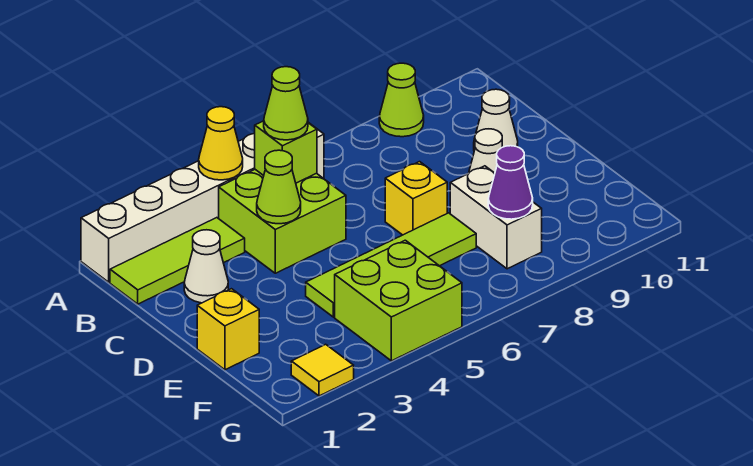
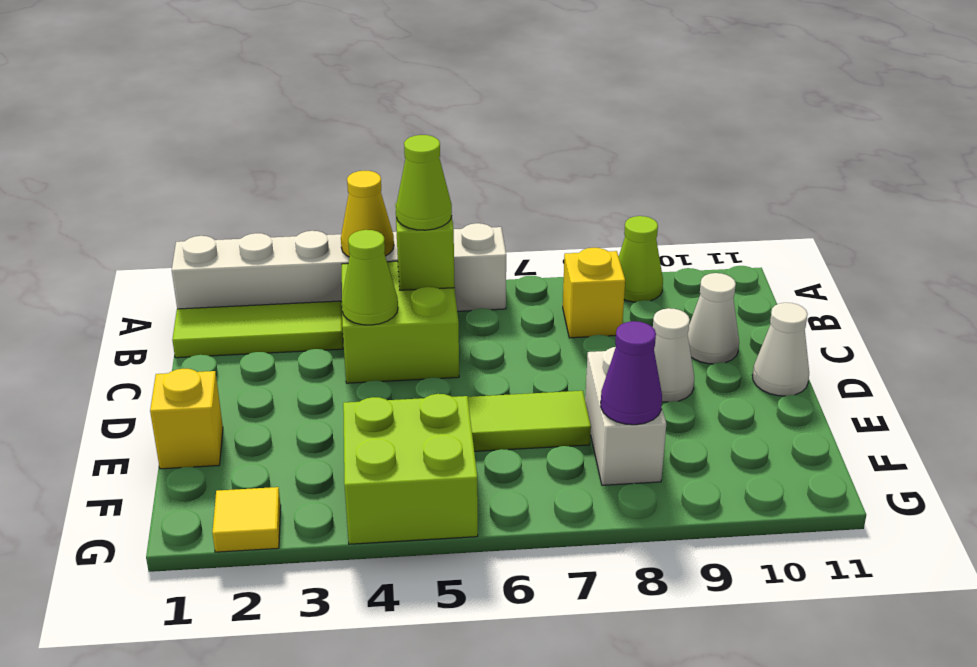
white 1x1 cone [184,230,228,303] -> white 1x1 cone moved to [752,303,809,396]
yellow 1x1 brick [385,162,447,235] -> yellow 1x1 brick moved to [563,248,625,338]

